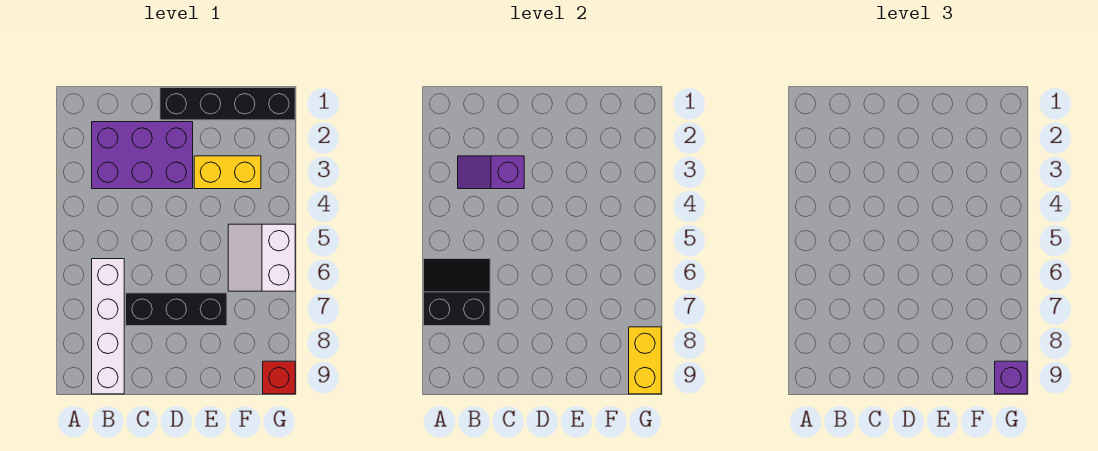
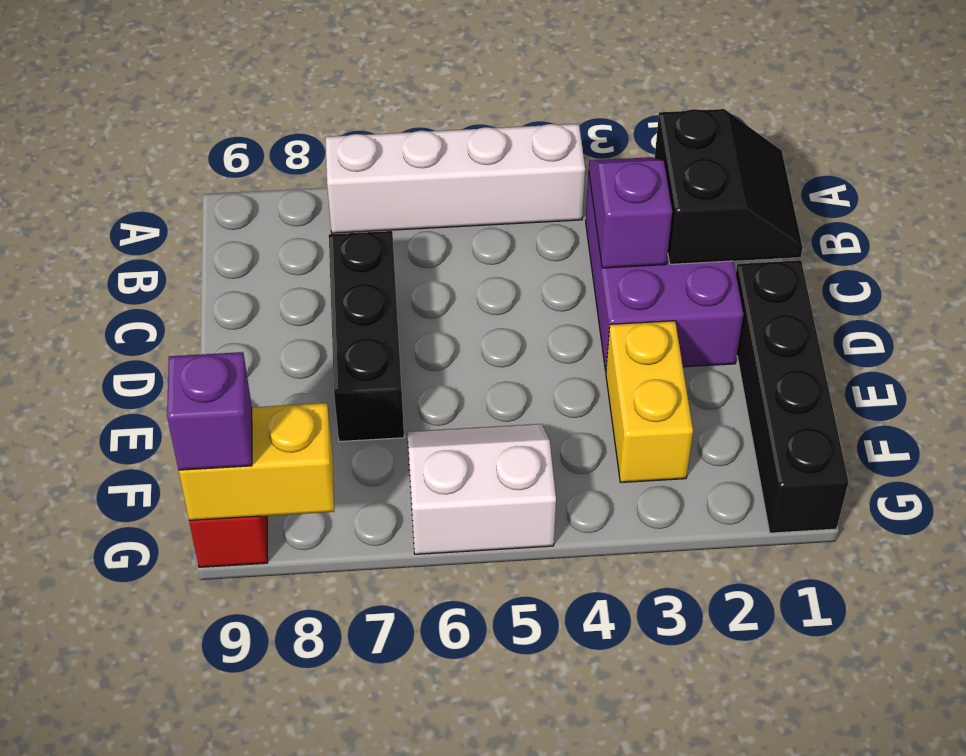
black 2x2 slope [423,259,490,326] -> black 2x2 slope moved to [655,109,803,264]
white 1x4 brick [92,259,124,394] -> white 1x4 brick moved to [325,124,585,233]

